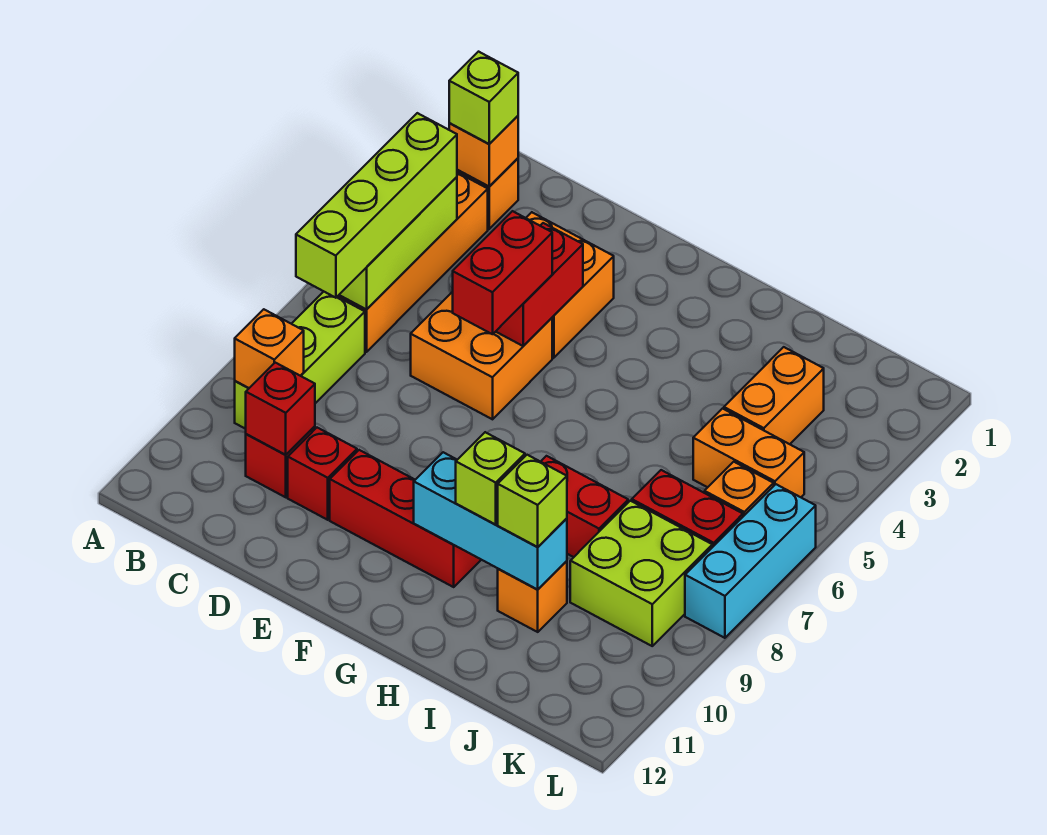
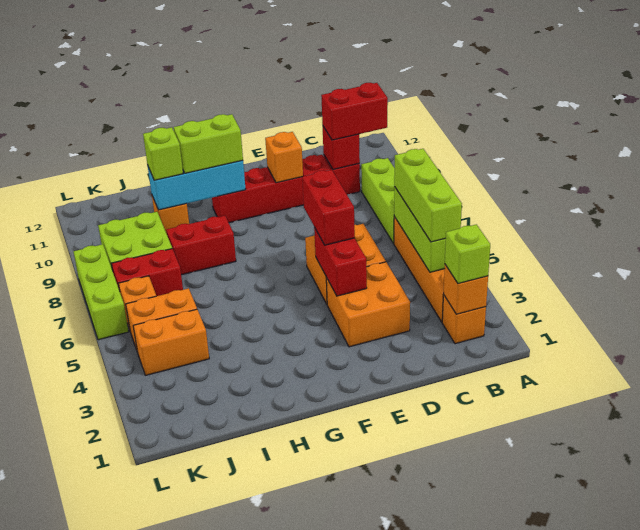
lime 1x4 brick [296,113,457,298] -> lime 1x3 brick [394,149,462,242]
orange 1x1 brick [235,309,304,388] -> orange 1x1 brick moved to [265,132,303,183]
none -> red 1x2 brick [321,83,388,140]
lime 1x1 brick [456,432,525,524] -> lime 1x2 brick [174,114,243,173]
orange 1x2 brick [724,347,824,444] -> orange 1x2 brick turned to [133,309,209,375]
cyan 1x3 brick [685,484,816,638] -> lime 1x3 brick [73,244,129,340]

